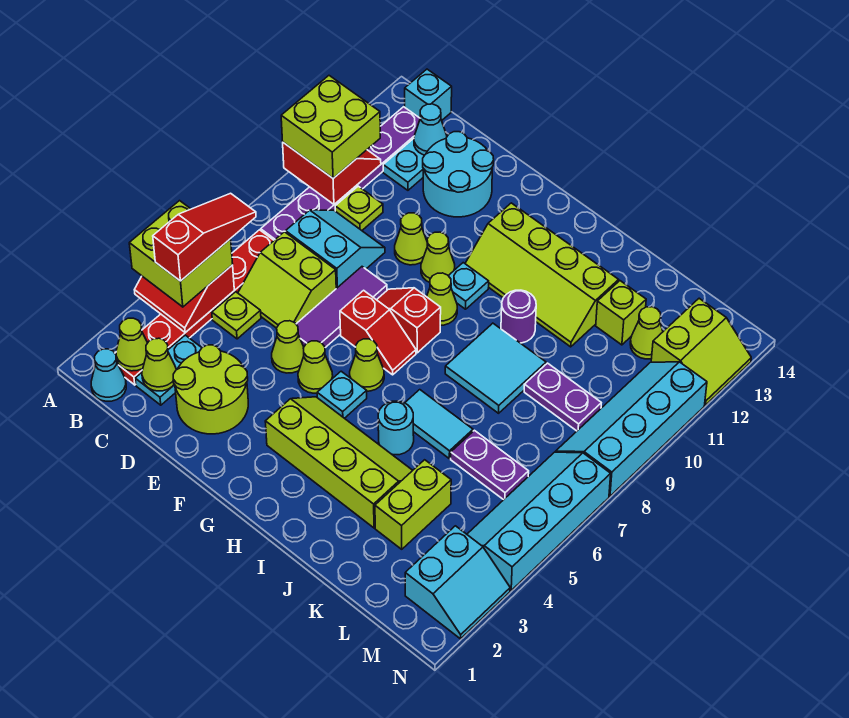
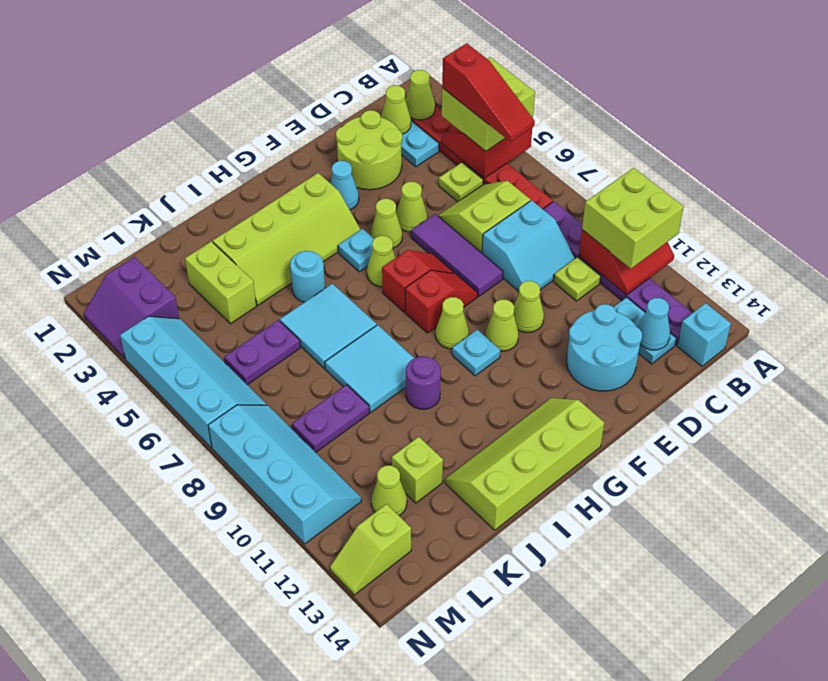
cyan 1x1 cone [91,349,126,401] -> cyan 1x1 cone moved to [330,161,359,210]
red 1x2 slope [340,290,416,375] -> red 1x2 slope turned to [382,250,454,312]
lime 2x4 slope [465,203,619,347] -> lime 2x4 slope moved to [445,398,604,530]
cyan 1x2 tile [405,390,473,459] -> cyan 2x2 tile [280,284,377,368]
cyan 2x2 slope [405,526,510,639] -> purple 2x2 slope [84,257,179,359]
lime 2x2 slope [651,298,751,405] -> lime 1x2 slope [330,504,411,595]

